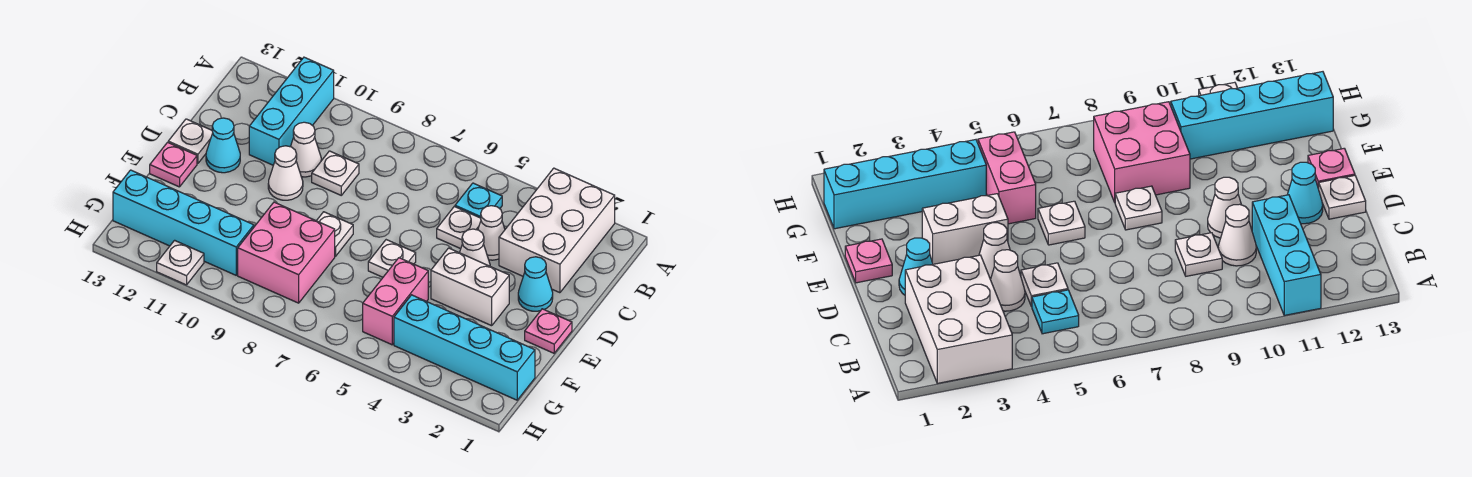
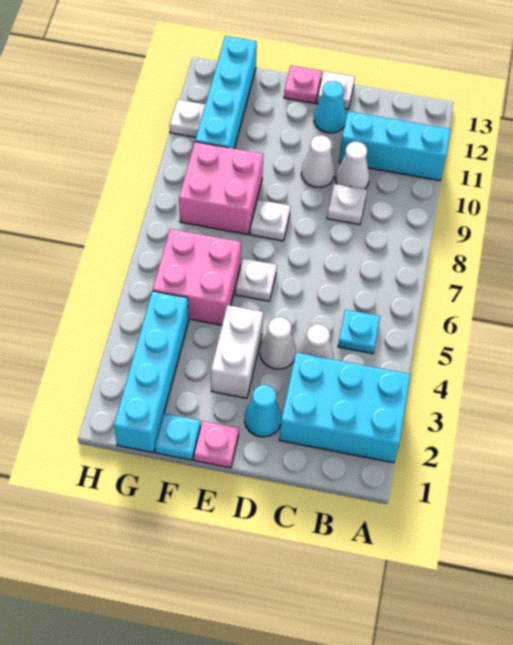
white 2x3 brick [499,168,615,293] -> cyan 2x3 brick [280,353,411,463]
white 1x1 plate [437,207,481,249] -> none
none -> cyan 1x1 plate [155,413,201,460]
pink 1x2 brick [363,258,428,345] -> pink 2x2 brick [153,229,241,325]

